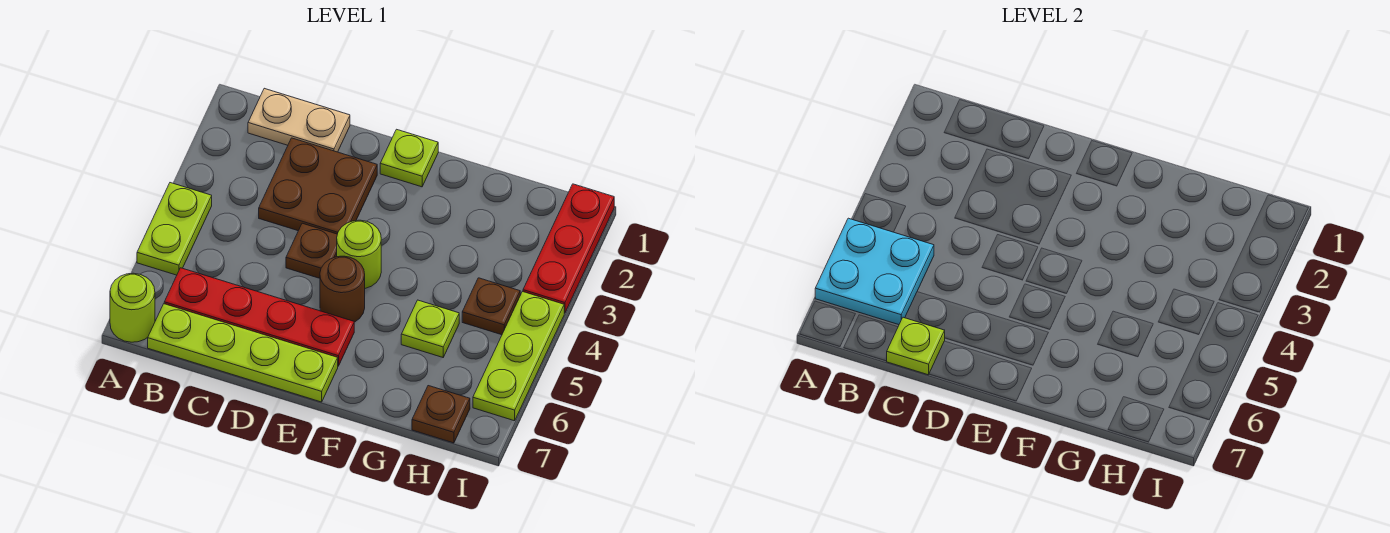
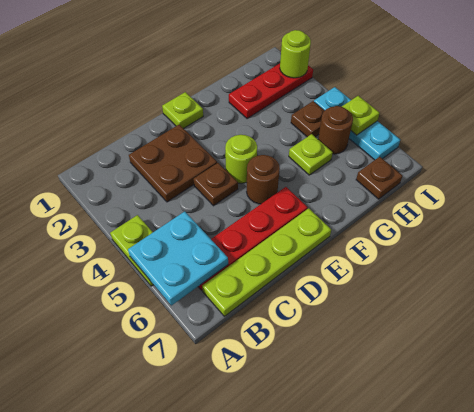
lime 1x1 round brick [110,273,155,342] -> lime 1x1 round brick moved to [280,30,311,78]
tan 1x2 plate [248,88,350,152] -> none
lime 1x1 plate [887,317,945,375] -> lime 1x1 plate moved to [342,96,380,135]
none -> brown 1x1 round brick [318,106,353,154]
red 1x3 plate [523,184,614,313] -> red 1x3 plate turned to [229,64,313,119]
lime 1x3 plate [473,292,564,421] -> cyan 1x3 plate [314,87,400,160]

